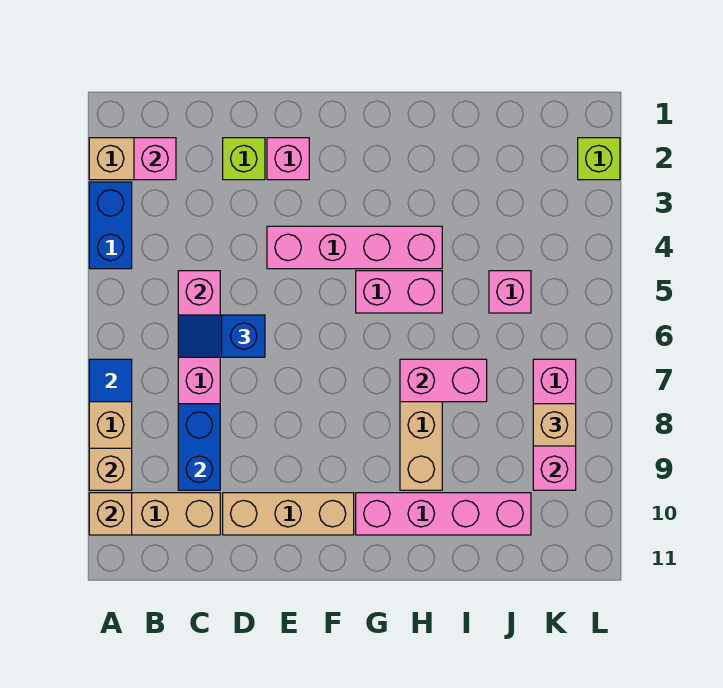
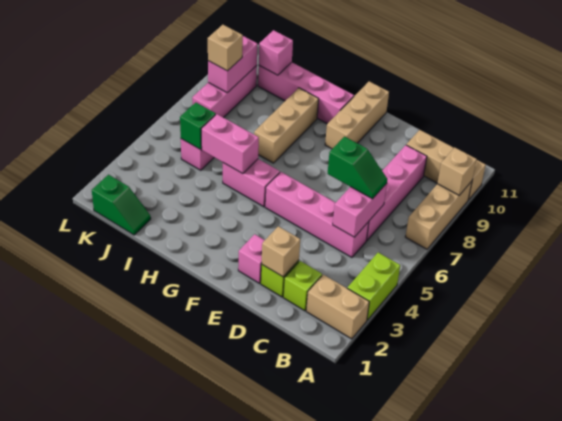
blue 1x2 brick [89,182,132,269] -> lime 1x2 brick [347,253,400,320]
blue 1x1 tile [89,359,132,402] -> none
tan 1x1 brick [89,493,132,535] -> tan 1x1 brick moved to [261,226,300,277]
pink 1x1 brick [134,138,176,180] -> pink 1x1 brick moved to [259,30,293,75]
blue 1x2 slope [178,315,265,357] -> green 1x2 slope [328,137,387,199]
blue 1x2 brick [178,404,220,490] -> none
tan 1x3 brick [223,493,354,535] -> tan 1x3 brick turned to [325,81,389,149]
pink 1x4 brick [267,226,442,269] -> pink 1x4 brick moved to [265,172,369,257]
pink 1x2 brick [400,359,487,402] -> pink 1x2 brick moved to [201,114,259,174]
none -> green 1x2 slope [92,175,151,235]
none -> green 1x1 brick [180,102,216,150]
lime 1x1 brick [578,138,620,180] -> lime 1x1 brick moved to [283,261,322,311]

